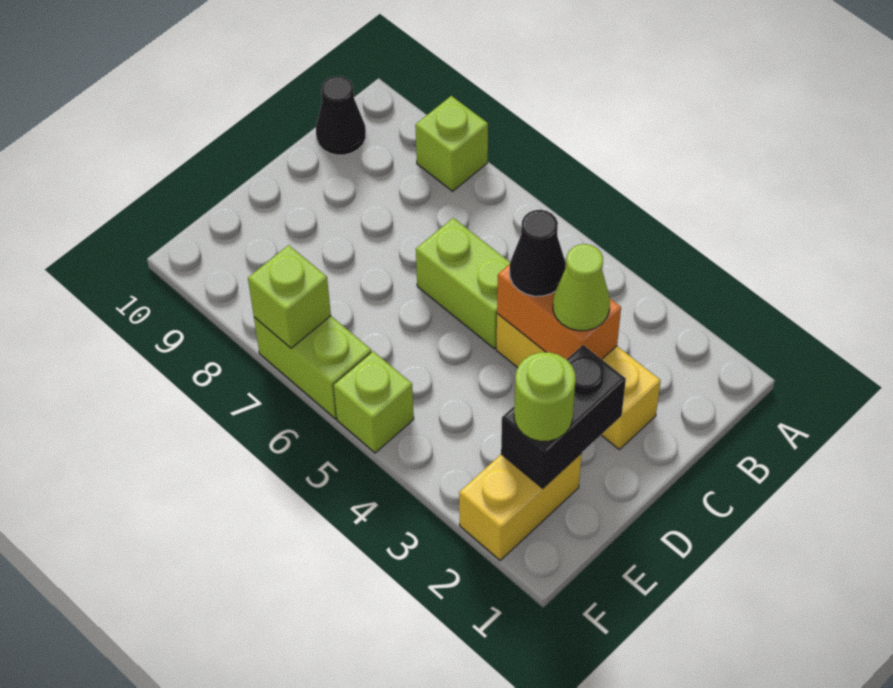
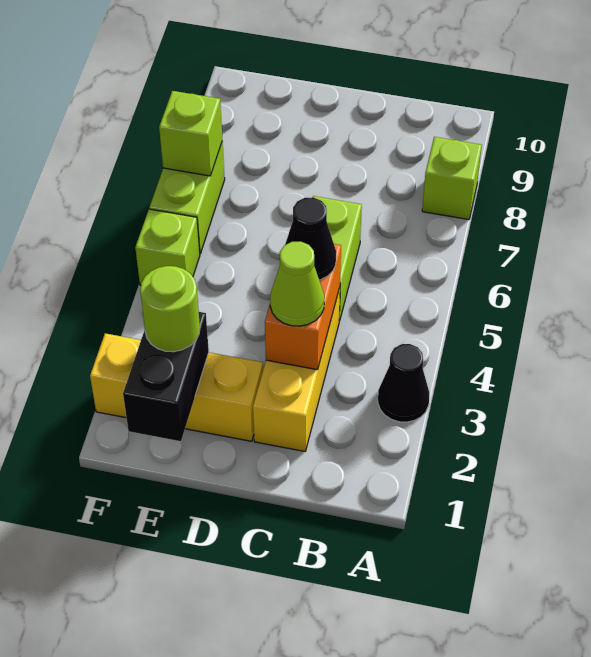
black 1x1 cone [316,76,366,155] -> black 1x1 cone moved to [378,344,429,422]
black 1x2 brick [501,345,626,488] -> black 1x2 brick turned to [123,312,209,441]
yellow 1x2 brick [459,453,582,560] -> yellow 1x3 brick [90,333,263,441]

